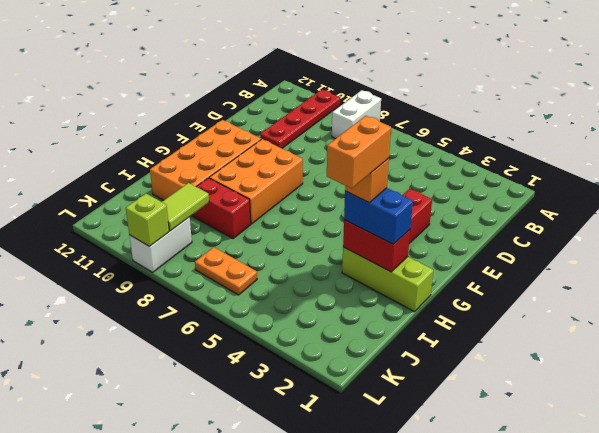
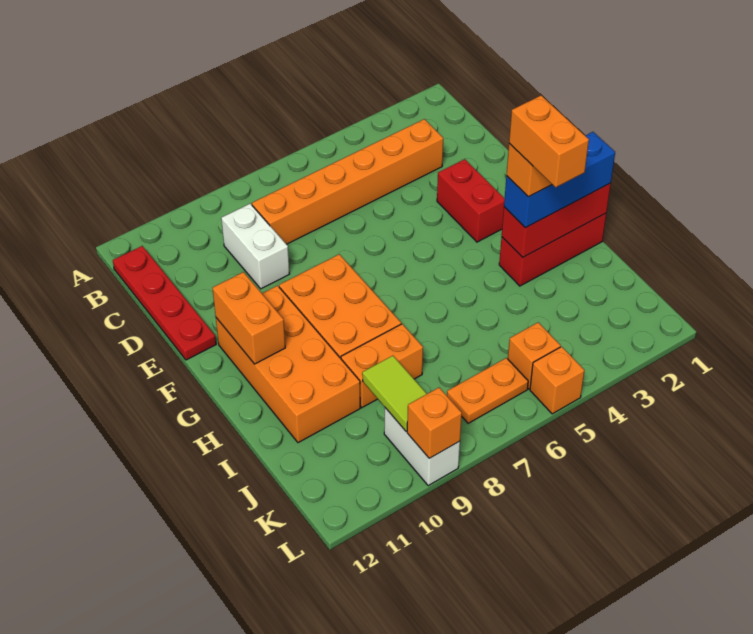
white 1x2 brick [332,90,381,138] -> white 1x2 brick moved to [221,204,289,289]
red 1x4 plate [260,90,340,148] -> red 1x4 plate moved to [113,246,216,360]
none -> orange 1x6 brick [252,119,443,244]
none -> orange 1x2 brick [213,272,285,364]
lime 1x3 brick [342,247,433,312] -> red 1x3 brick [499,213,606,286]
red 1x2 brick [343,220,410,272] -> red 1x3 brick [502,183,611,257]
blue 1x2 brick [344,188,413,244] -> blue 1x3 brick [504,132,615,228]
red 1x2 brick [192,178,251,239] -> orange 1x2 brick [341,324,423,407]
none -> orange 1x1 brick [508,322,561,389]
none -> orange 1x1 brick [530,347,585,414]
lime 1x1 brick [126,194,169,246] -> orange 1x1 brick [407,388,462,458]

